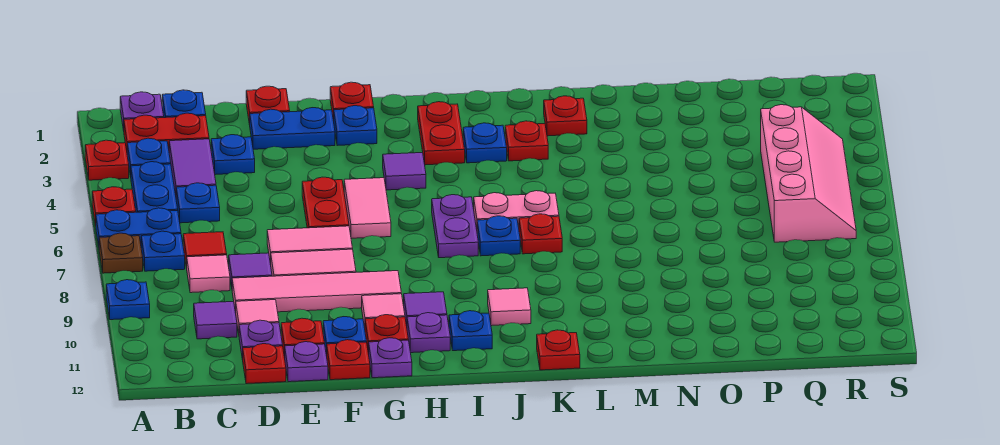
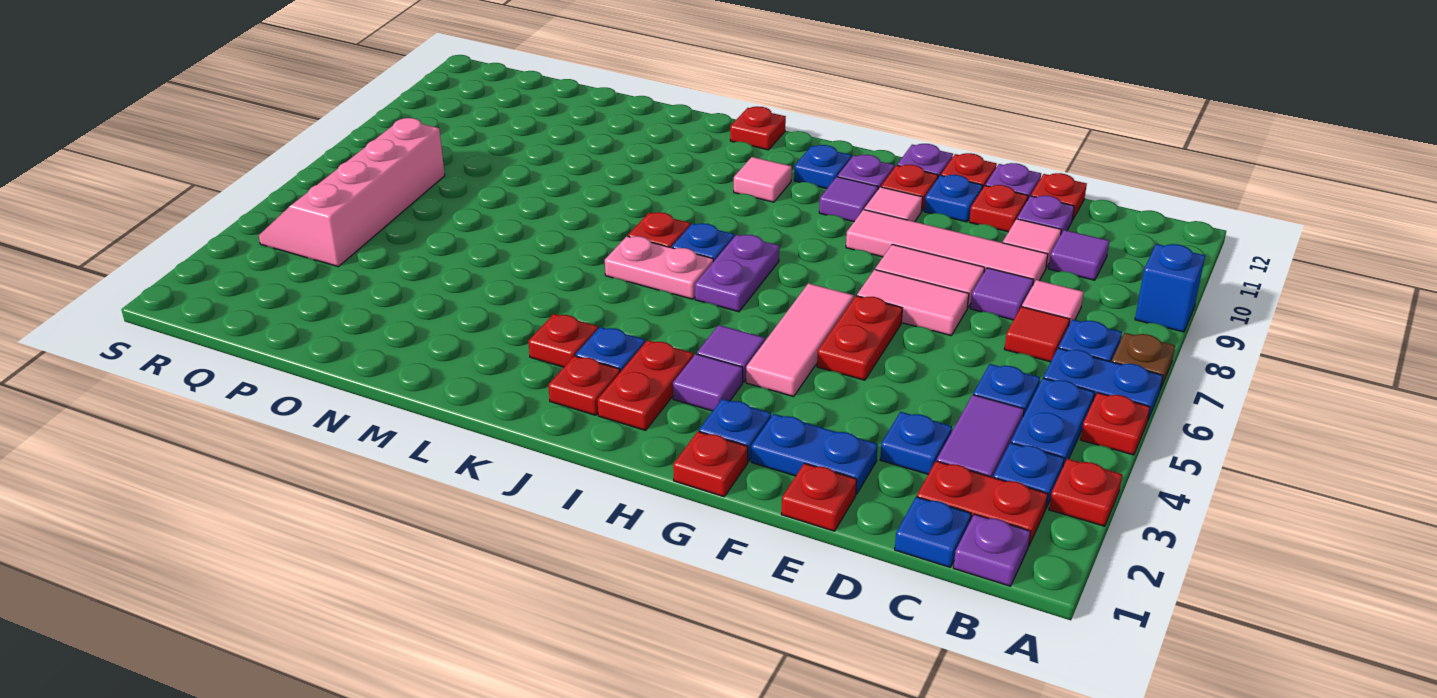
blue 1x1 plate [106,280,150,320] -> blue 1x1 brick [1135,244,1205,332]
pink 1x2 tile [344,178,391,238] -> pink 1x3 tile [746,283,854,397]
none -> purple 1x1 tile [673,354,743,411]
red 1x1 plate [544,96,587,136] -> red 1x1 plate moved to [549,356,620,415]

